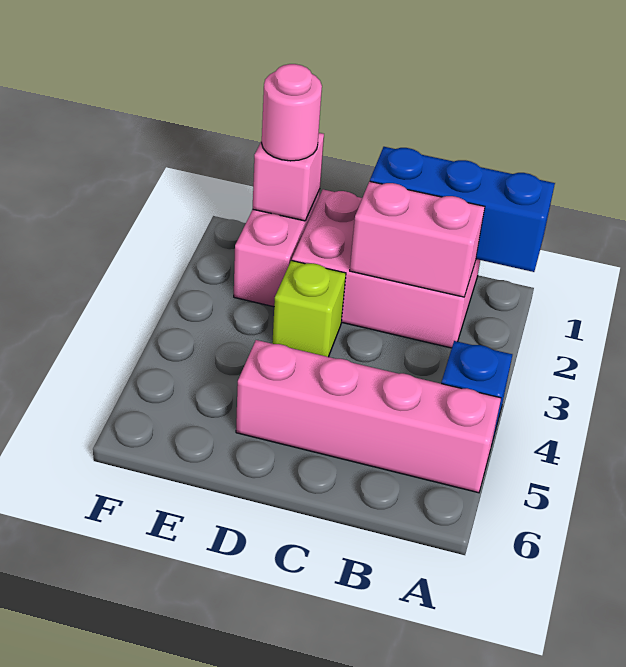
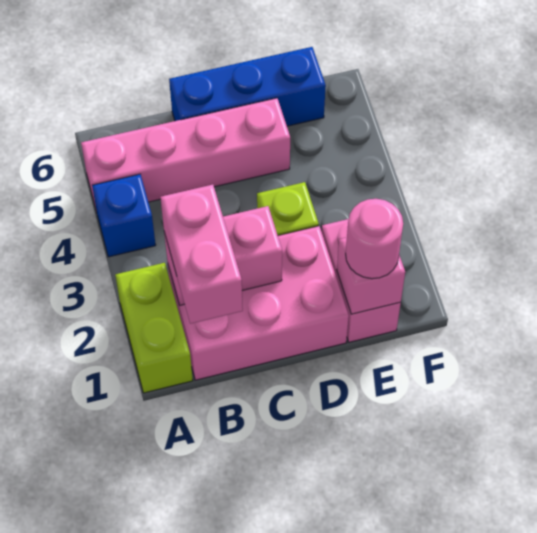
none -> lime 1x2 brick [115,263,193,393]
blue 1x3 brick [370,147,555,272] -> blue 1x3 brick moved to [169,47,326,126]
none -> pink 1x2 brick [160,185,243,324]

